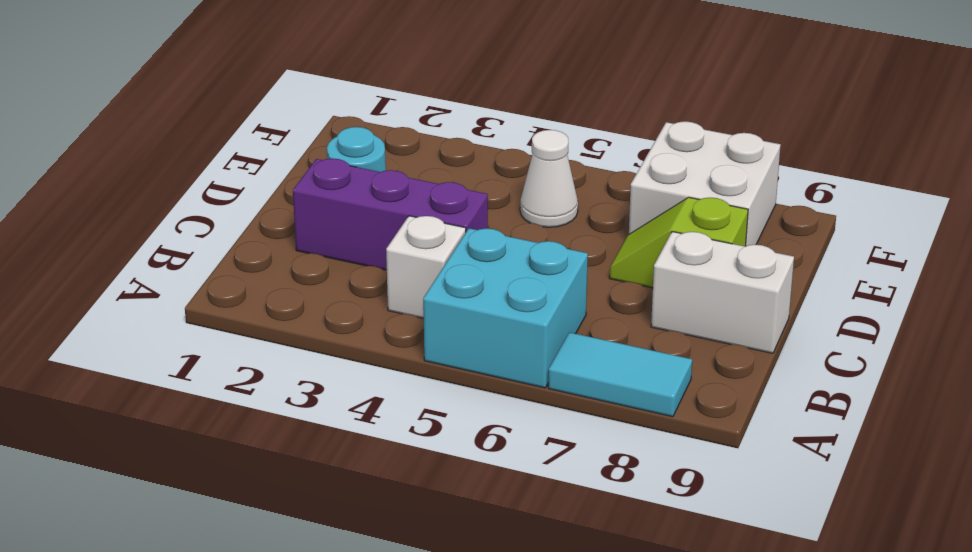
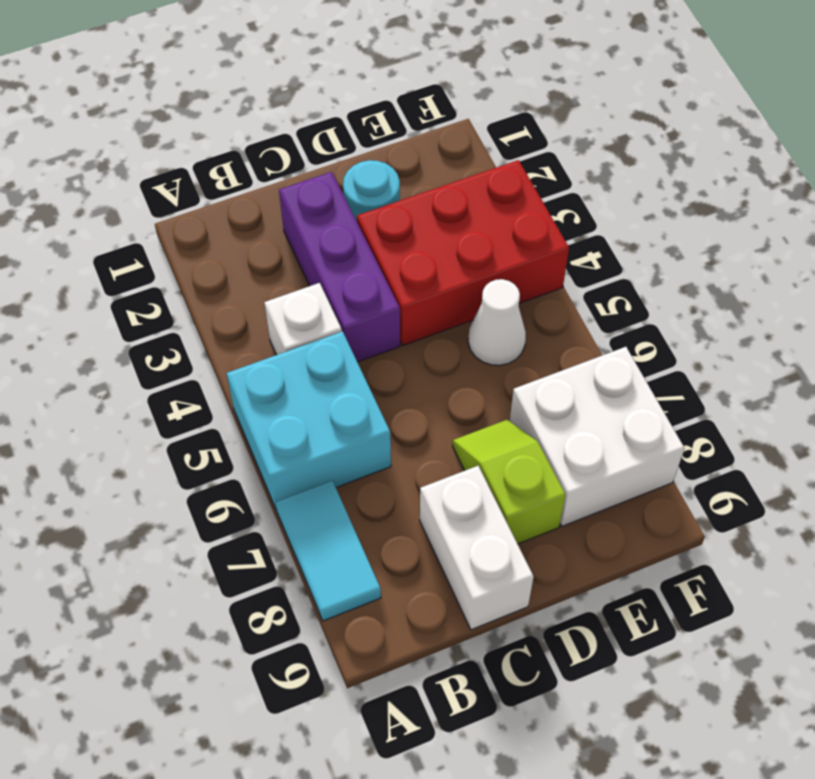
none -> red 2x3 brick [357,160,569,345]

